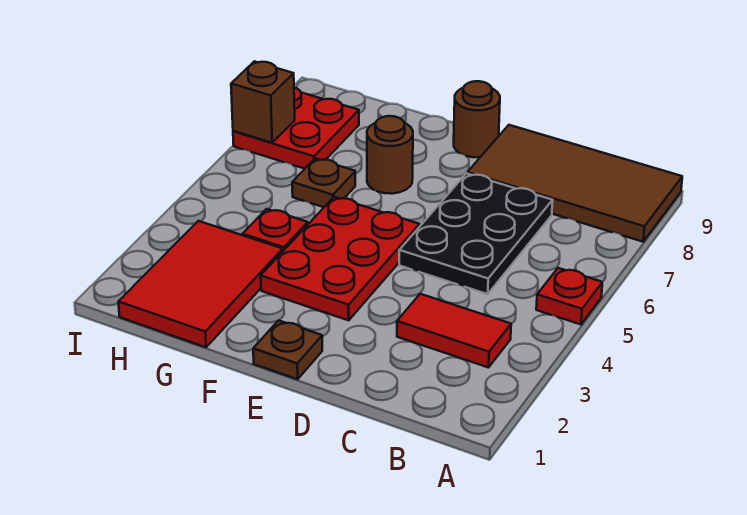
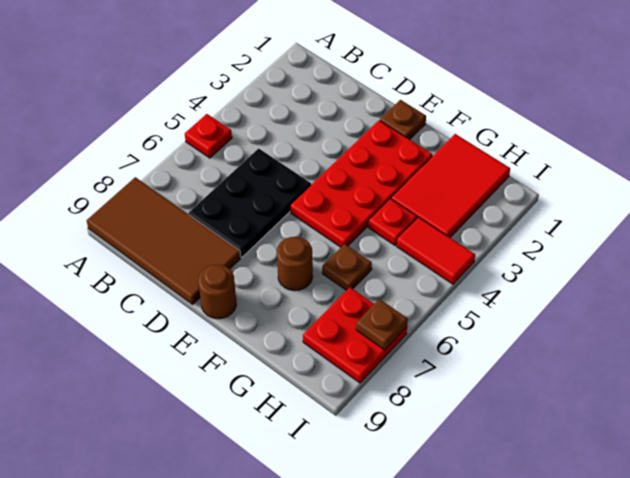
red 1x2 tile [397,294,511,368] -> red 1x2 tile moved to [397,217,475,284]
red 2x3 plate [261,197,419,320] -> red 2x4 plate [290,120,433,247]
brown 1x1 brick [231,61,295,143] -> brown 1x1 plate [356,299,408,350]

